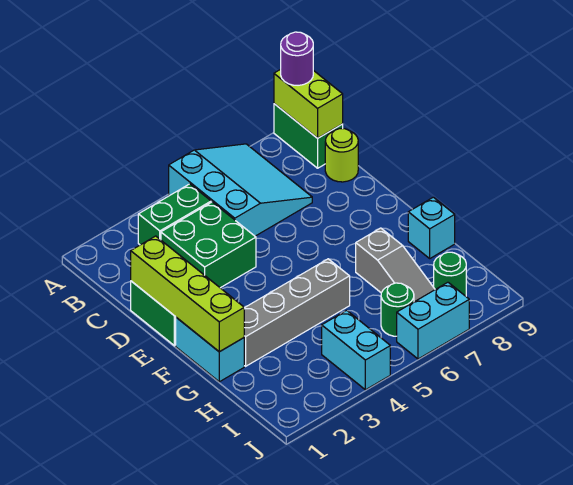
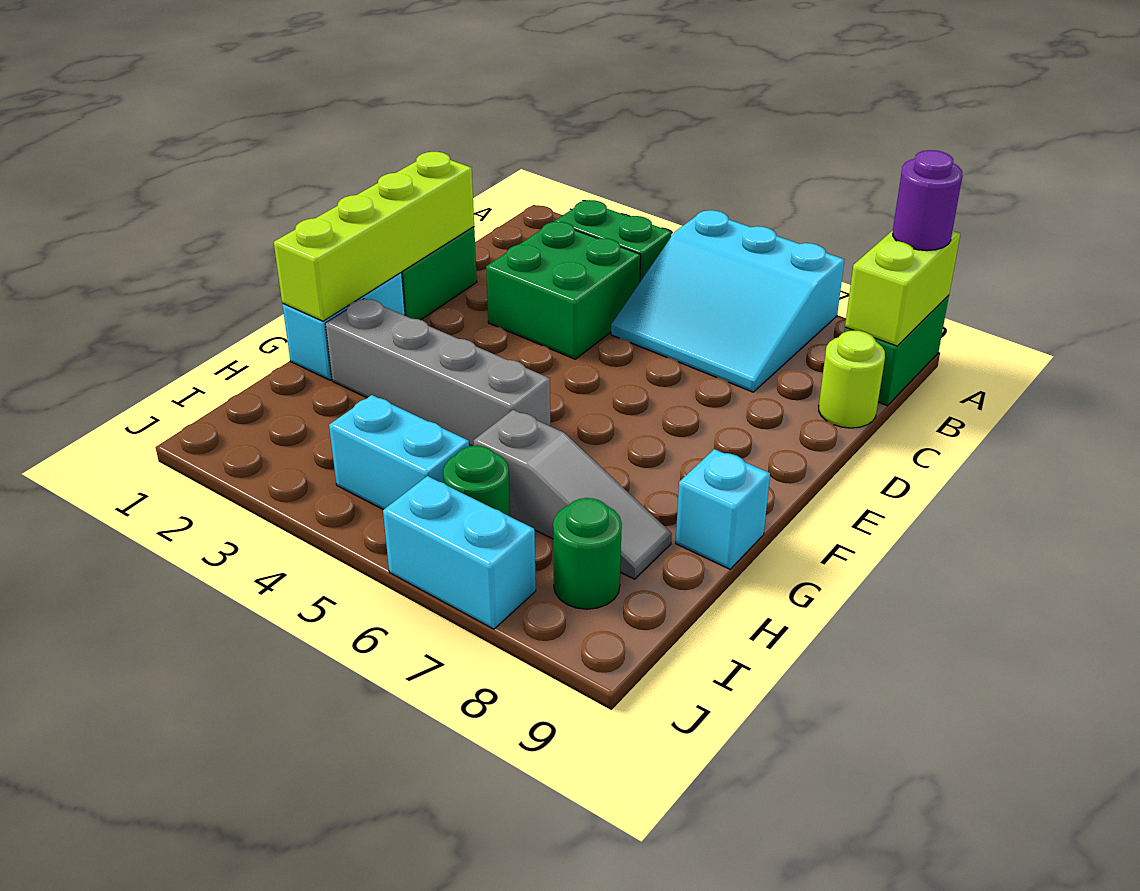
cyan 3x3 slope [169,144,312,236] -> cyan 3x3 slope turned to [611,210,844,392]
grey 1x3 slope [356,228,435,302] -> grey 1x3 slope turned to [473,410,672,579]
cyan 1x2 brick [322,310,390,390] -> cyan 1x2 brick turned to [329,395,469,510]

